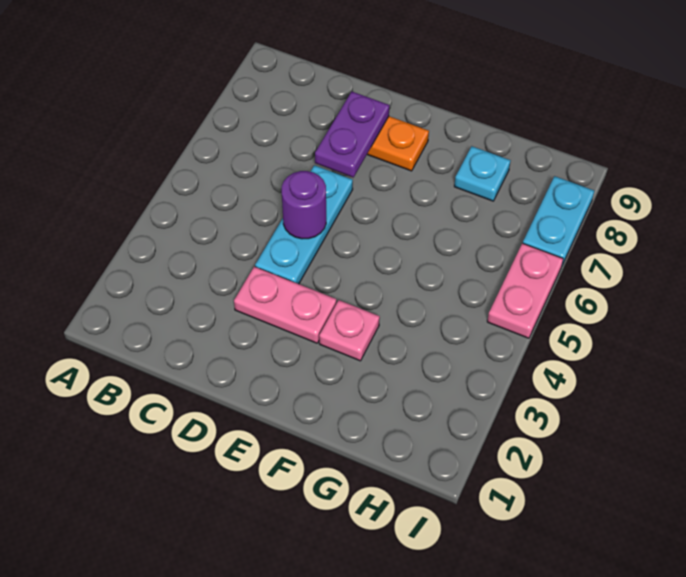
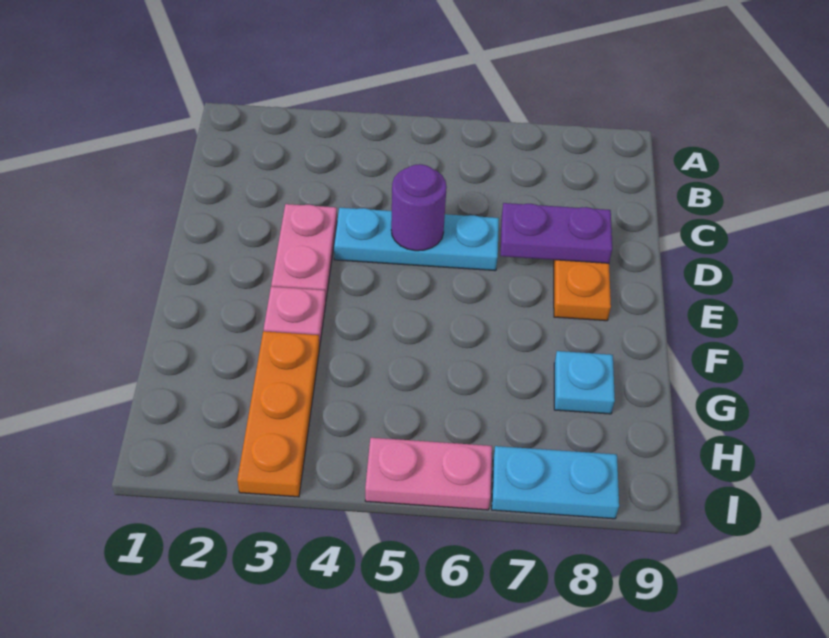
none -> orange 1x3 plate [237,331,320,497]

